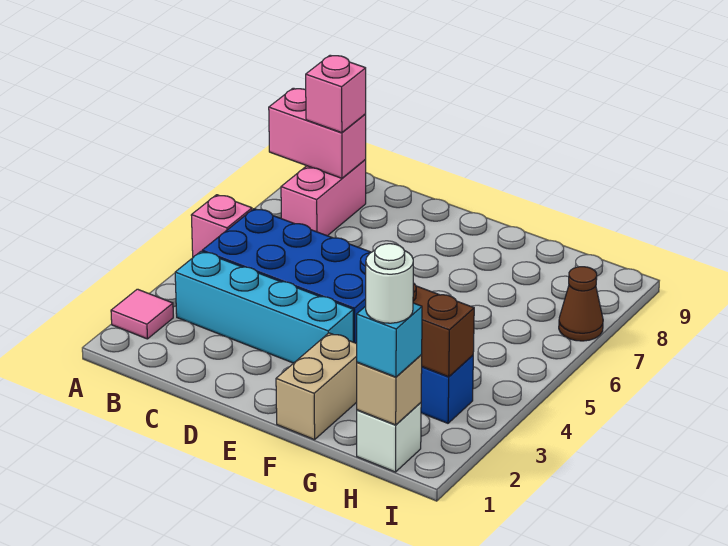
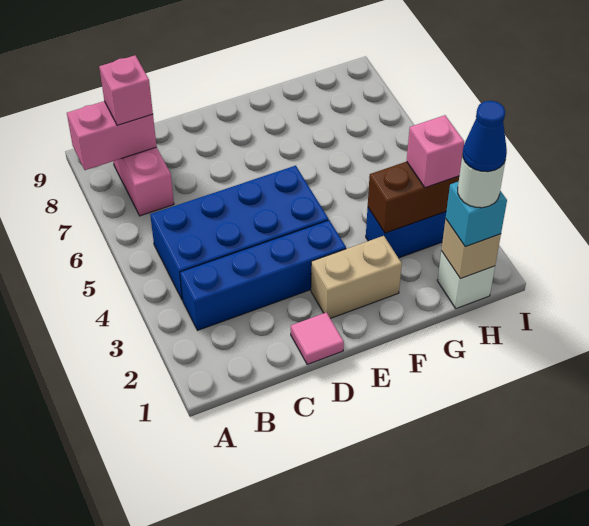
pink 1x1 tile [111,289,173,339] -> pink 1x1 tile moved to [291,312,344,364]
pink 1x1 brick [191,195,252,257] -> pink 1x1 brick moved to [407,115,464,188]
cyan 1x4 brick [175,251,353,363] -> blue 1x4 brick [180,220,346,330]
tan 1x2 brick [276,333,357,440] -> tan 1x2 brick turned to [311,236,402,319]
none -> blue 1x1 cone [463,101,507,172]
brown 1x1 cone [559,267,603,341] -> none

